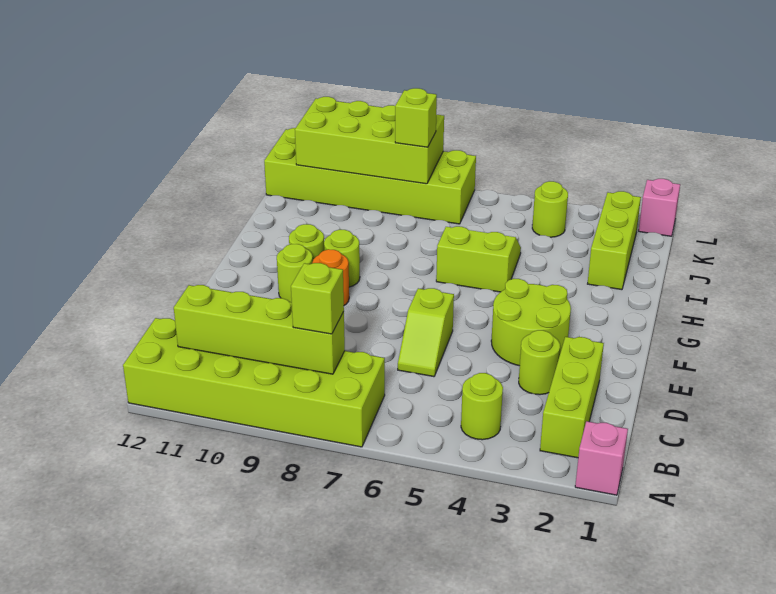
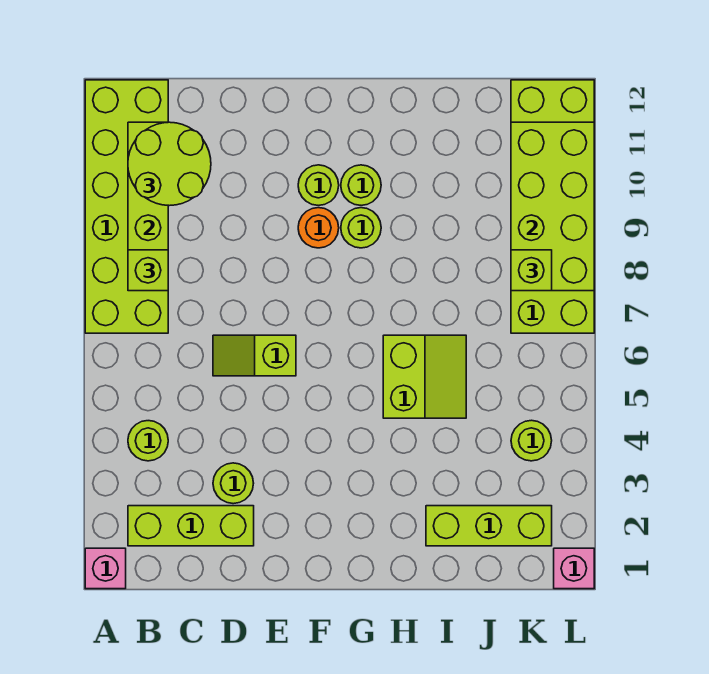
lime 2x2 round brick [491,279,571,366] -> lime 2x2 round brick moved to [128,122,211,206]

